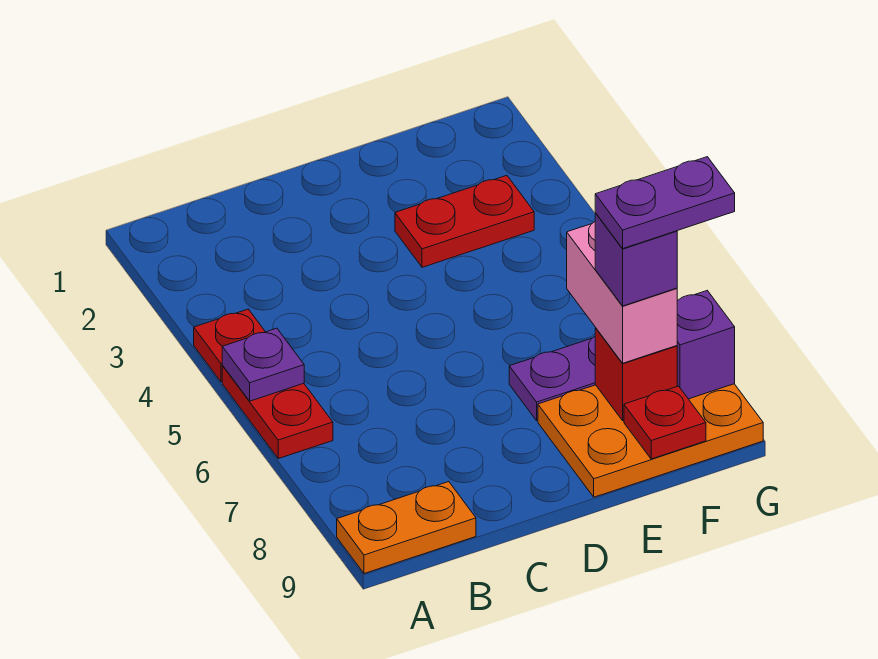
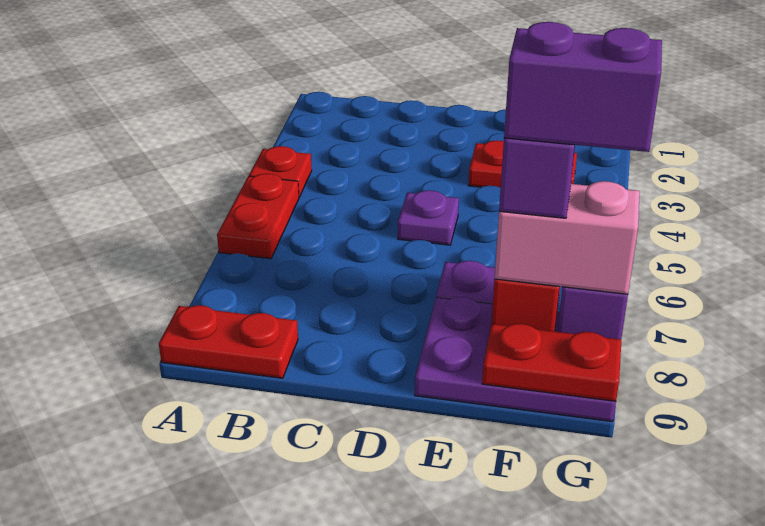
purple 1x1 plate [222,328,304,401] -> purple 1x1 plate moved to [398,190,459,245]
orange 1x2 plate [337,482,476,574] -> red 1x2 plate [159,305,298,378]
orange 2x3 plate [538,384,763,497] -> purple 2x3 plate [415,297,616,422]
pink 1x2 brick [567,222,677,363] -> pink 1x2 brick turned to [495,181,640,294]
purple 1x2 plate [595,157,735,248] -> purple 1x2 brick [504,22,662,152]
red 1x1 plate [624,386,706,459] -> red 1x2 plate [482,324,621,401]

